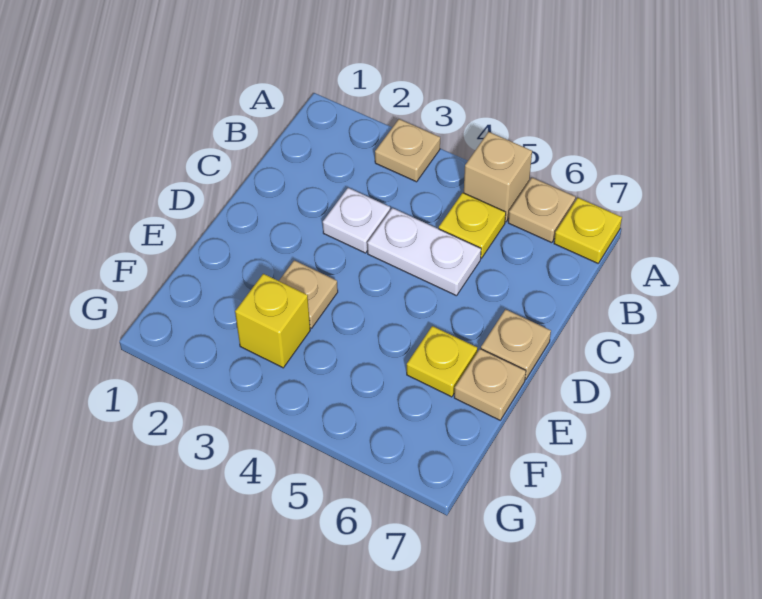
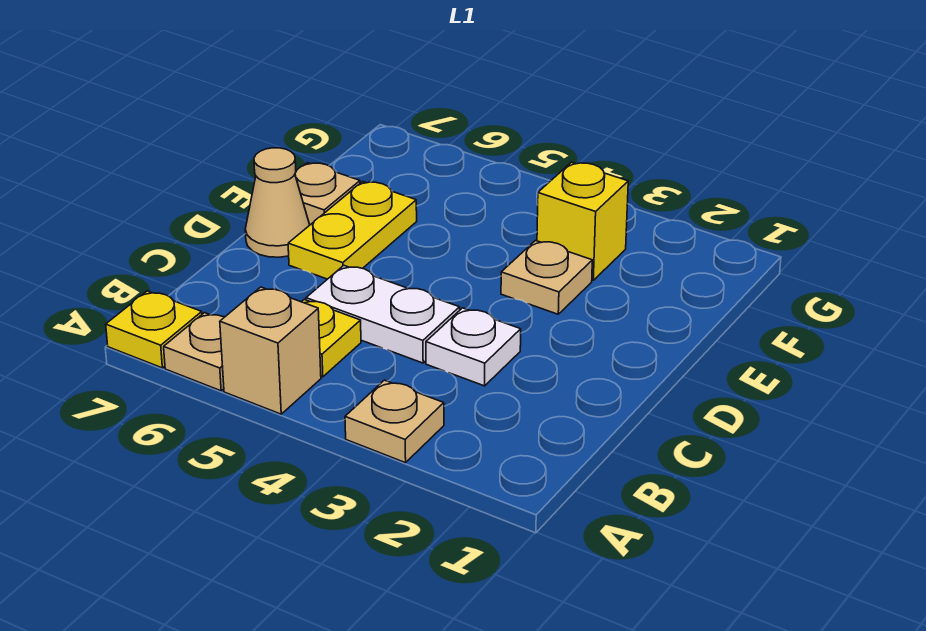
tan 1x1 plate [481,309,551,380] -> tan 1x1 cone [245,148,310,257]
yellow 1x1 plate [407,326,477,397] -> yellow 1x2 plate [288,182,417,279]

